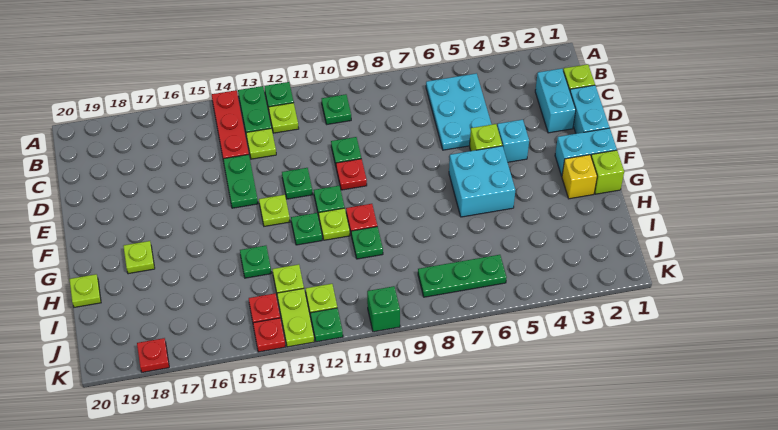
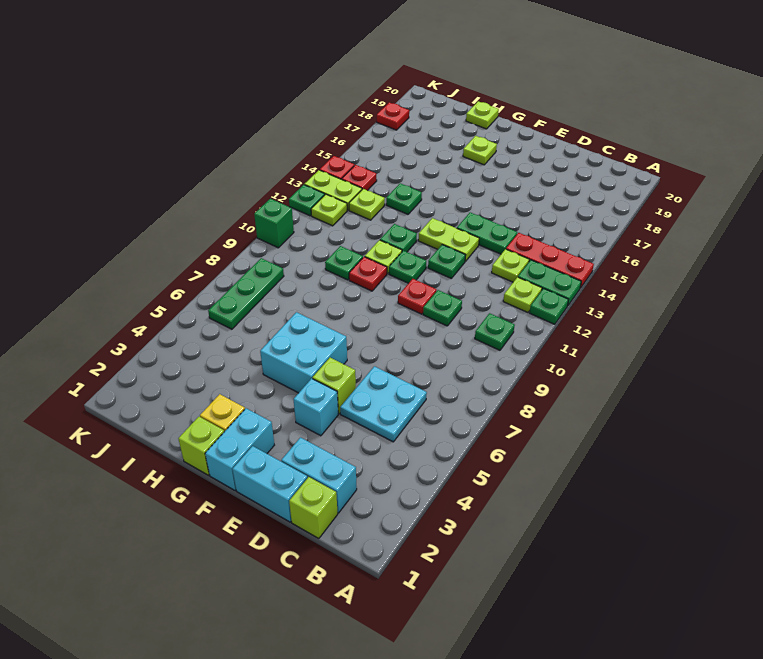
cyan 2x3 plate [426,73,492,150] -> cyan 2x2 plate [340,366,427,442]
lime 1x1 plate [259,195,290,226] -> lime 1x2 plate [418,218,479,261]

